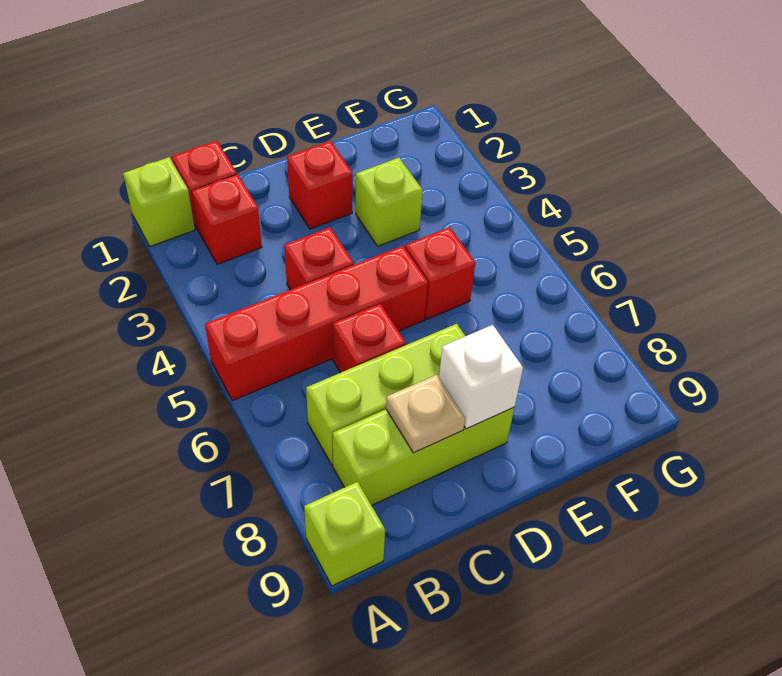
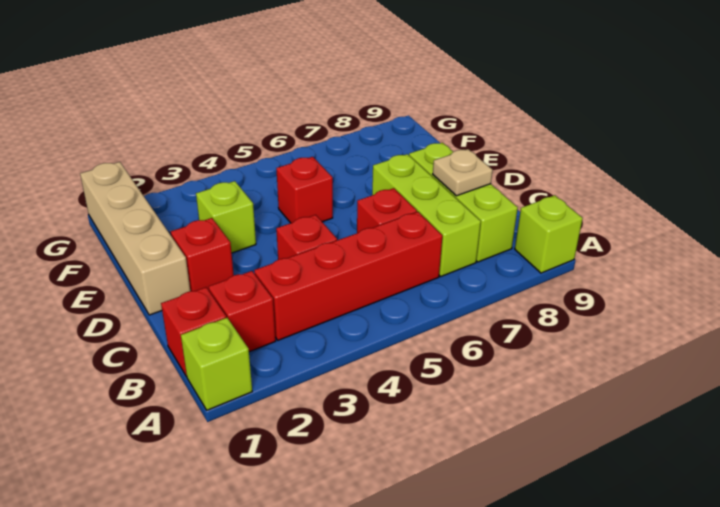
red 1x4 brick [205,246,428,400] -> red 1x4 brick turned to [254,212,442,340]
none -> tan 1x4 brick [80,162,190,315]
white 1x1 brick [439,325,523,429] -> none

